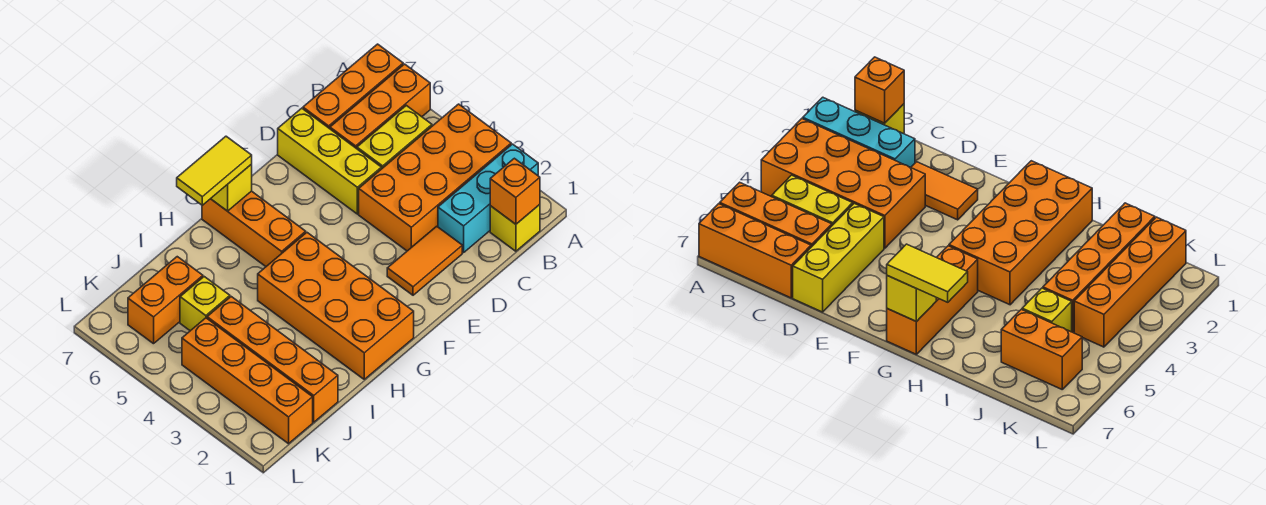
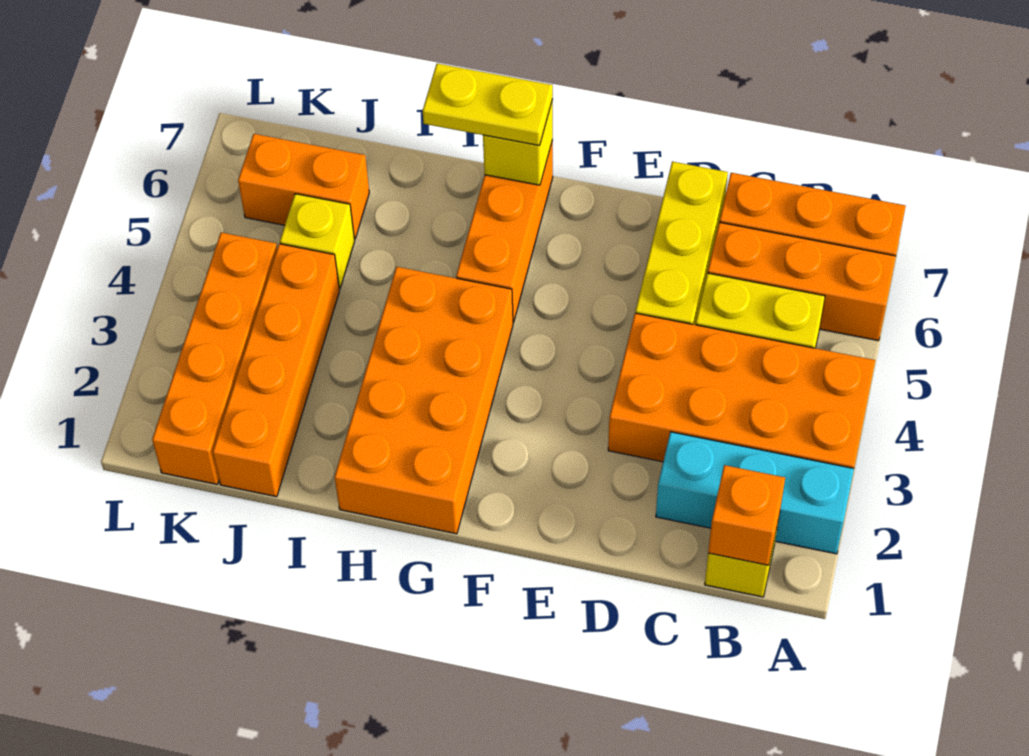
orange 1x2 tile [387,226,462,295] -> none
yellow 1x2 tile [177,136,252,205] -> yellow 1x2 plate [423,64,553,146]

